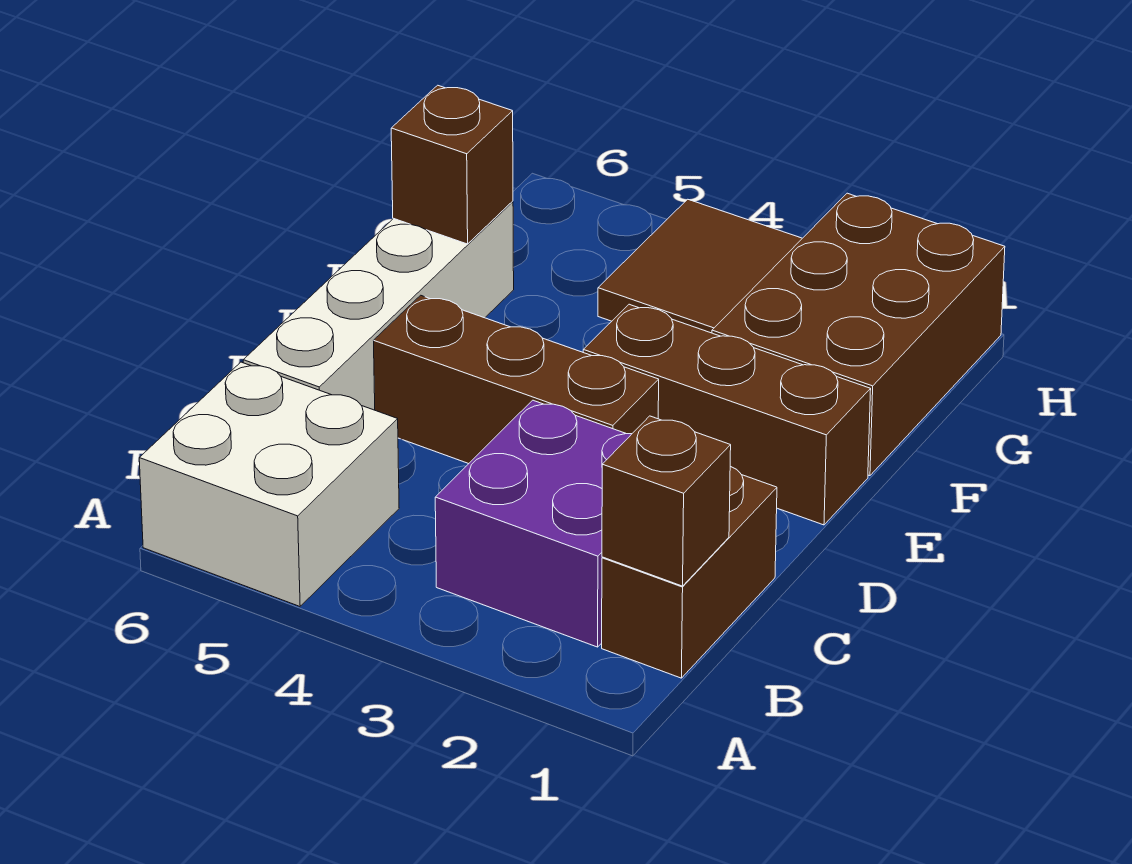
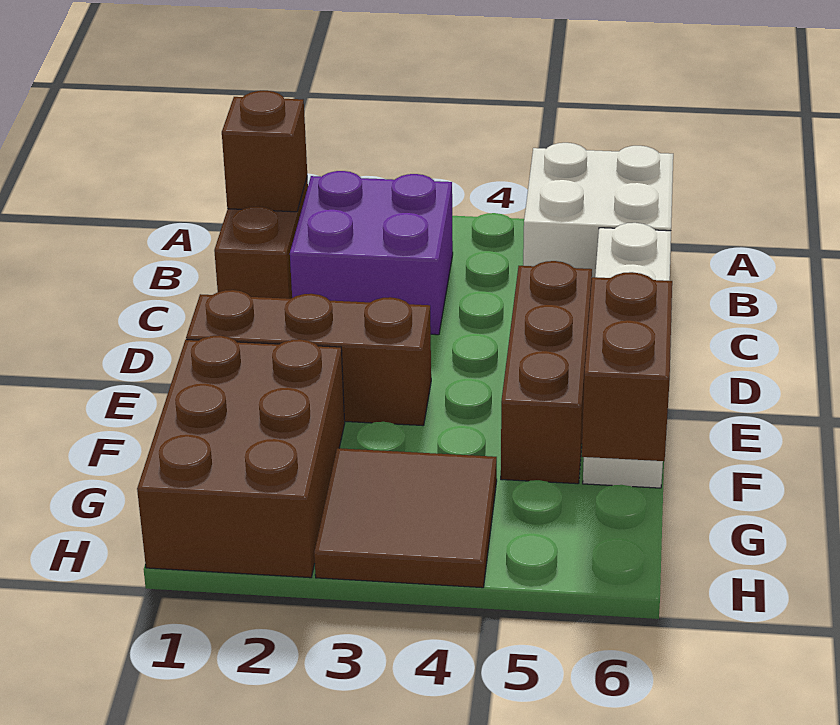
brown 1x3 brick [374,295,659,464] -> brown 1x3 brick turned to [501,261,592,484]
brown 1x1 brick [391,85,513,244] -> brown 1x2 brick [582,272,672,461]

